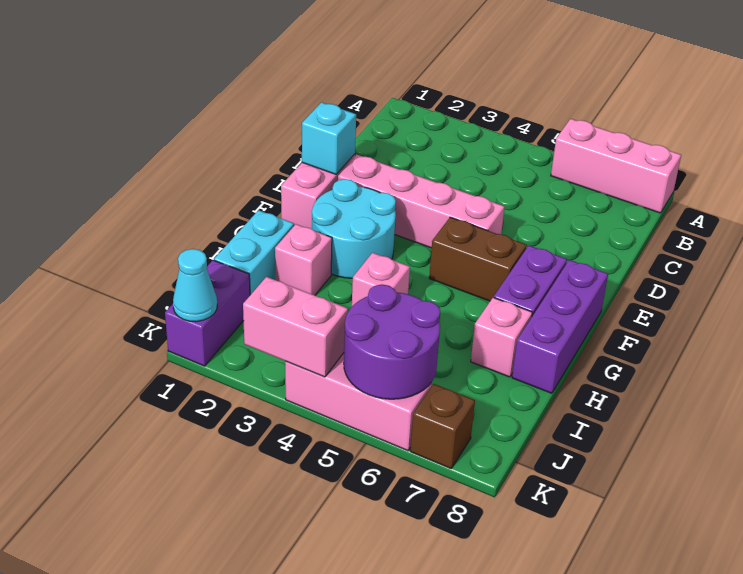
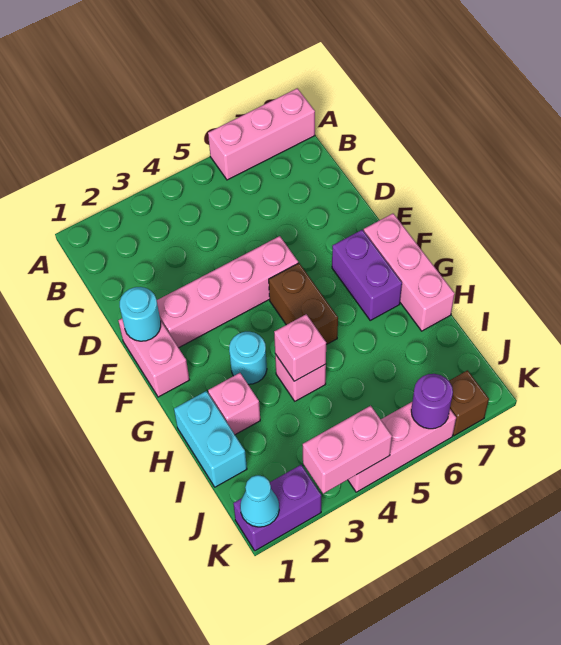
cyan 1x1 brick [302,102,356,174] -> cyan 1x1 round brick [120,287,161,341]
cyan 2x2 round brick [312,179,396,278] -> cyan 1x1 round brick [229,332,267,384]
brown 1x2 brick [429,217,527,301] -> brown 1x2 brick turned to [269,263,338,345]
purple 1x3 brick [512,260,608,393] -> pink 1x3 brick [364,214,455,331]
pink 1x1 brick [471,297,532,377] -> pink 1x1 brick moved to [274,314,326,381]
purple 1x2 brick [165,260,250,366] -> purple 1x2 brick turned to [233,465,321,551]
purple 2x2 round brick [344,284,440,399] -> purple 1x1 round brick [411,374,453,429]

